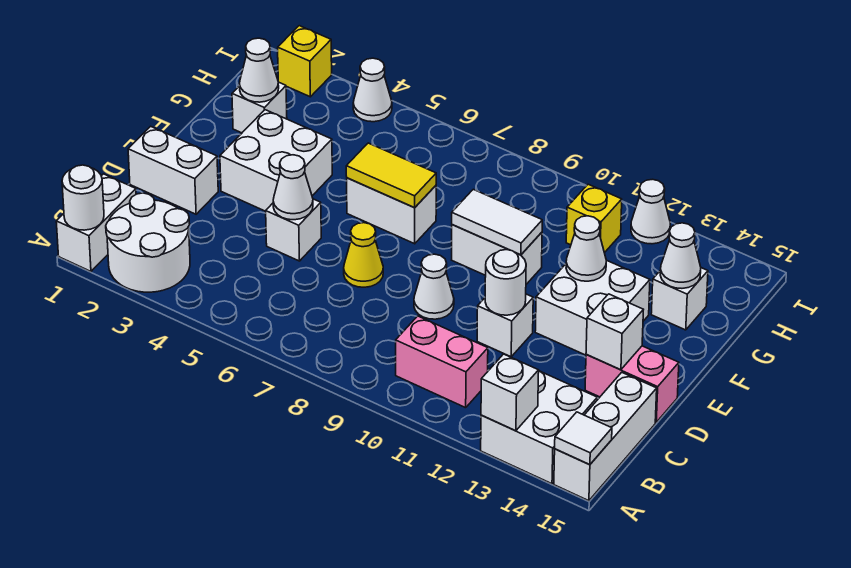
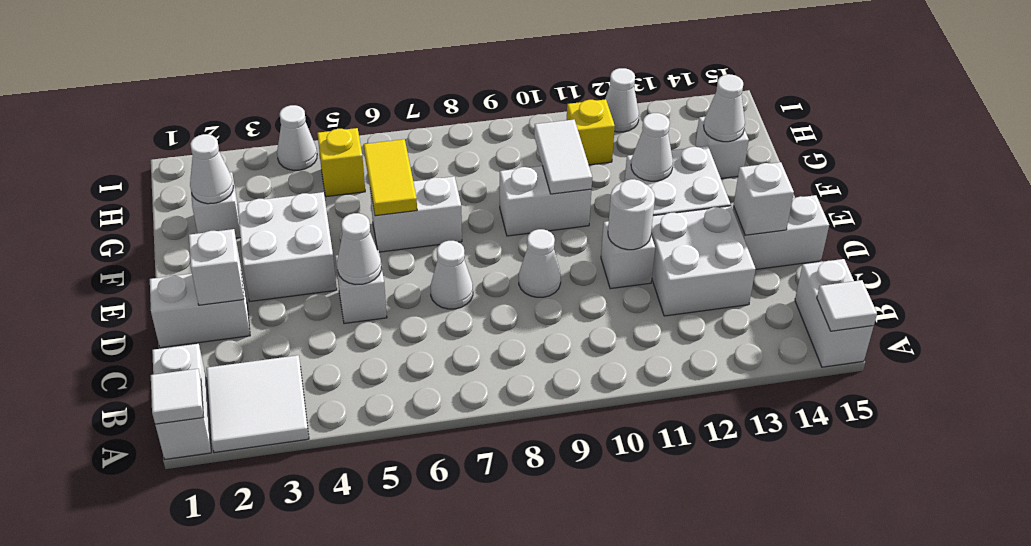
white 1x1 round brick [62,165,104,230] -> white 1x1 tile [151,369,204,424]
white 2x2 round brick [106,193,190,292] -> white 2x2 tile [206,355,309,453]
white 2x2 brick [481,371,597,484] -> white 2x2 brick moved to [651,206,756,316]
white 1x1 brick [481,354,539,431] -> white 1x1 brick moved to [189,229,244,305]
white 1x3 brick [554,372,657,501] -> white 1x2 brick [795,259,874,367]
pink 1x2 brick [396,316,488,408] -> none
yellow 1x1 cone [344,223,383,287] -> white 1x1 cone [431,241,473,309]
pink 1x2 brick [585,346,679,422] -> white 1x2 brick [733,195,829,269]
yellow 1x2 tile [346,143,436,208] -> yellow 1x2 tile turned to [364,139,417,216]
white 1x2 tile [452,189,542,255] -> white 1x2 tile turned to [534,120,592,194]
yellow 1x1 brick [278,26,332,97] -> yellow 1x1 brick moved to [317,128,365,197]

